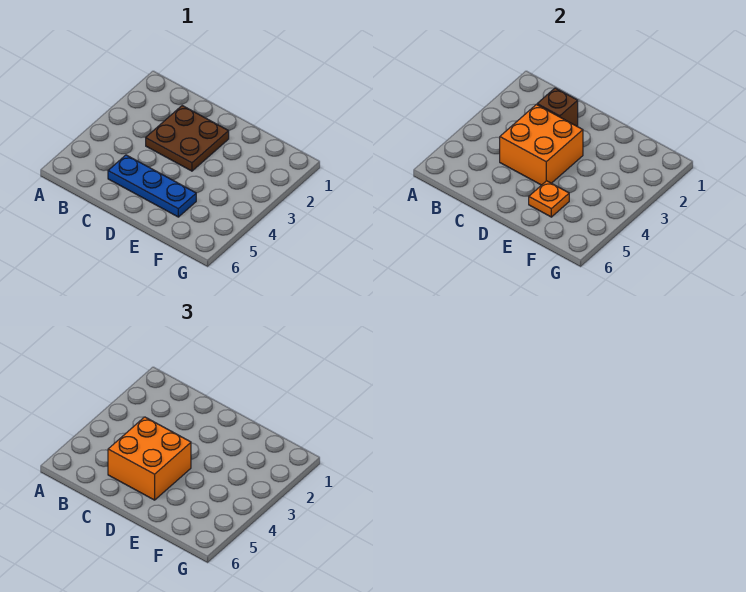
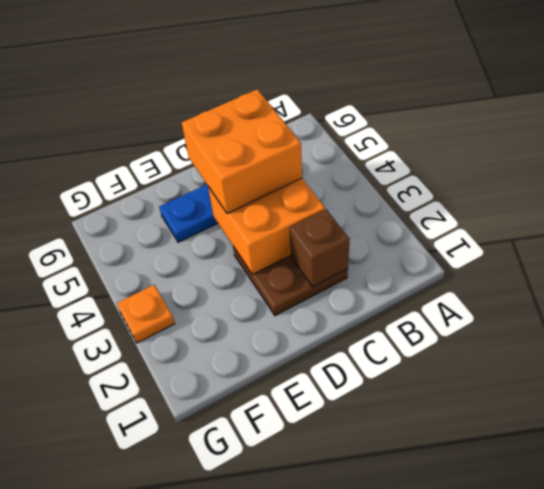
orange 1x1 plate [529,181,569,217] -> orange 1x1 plate moved to [117,285,175,343]

